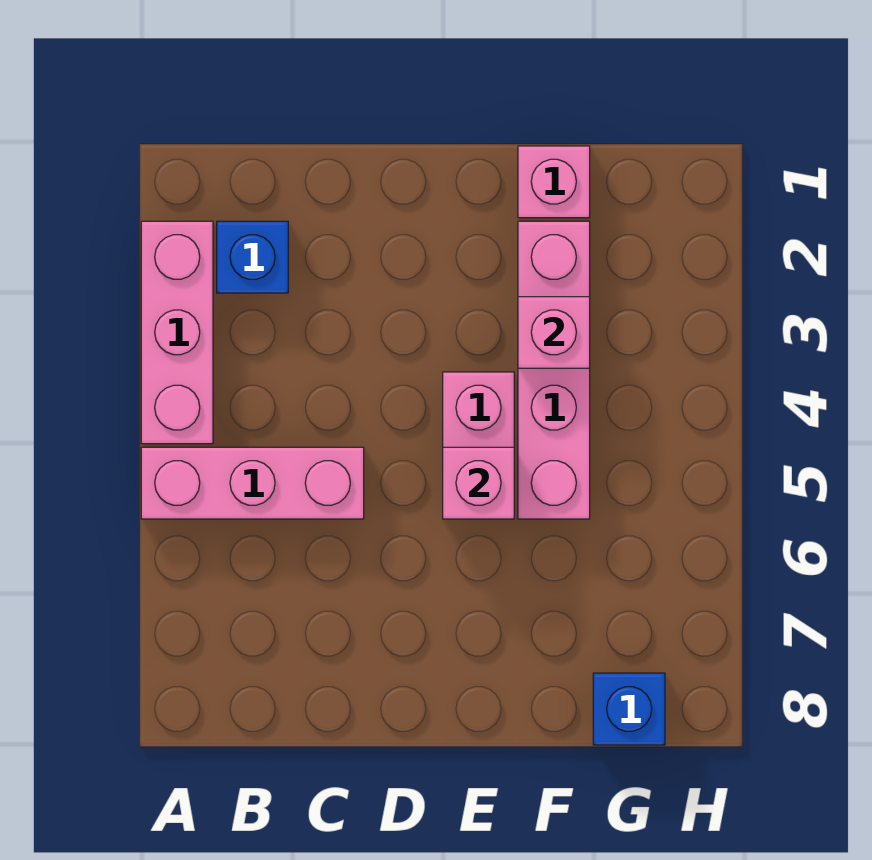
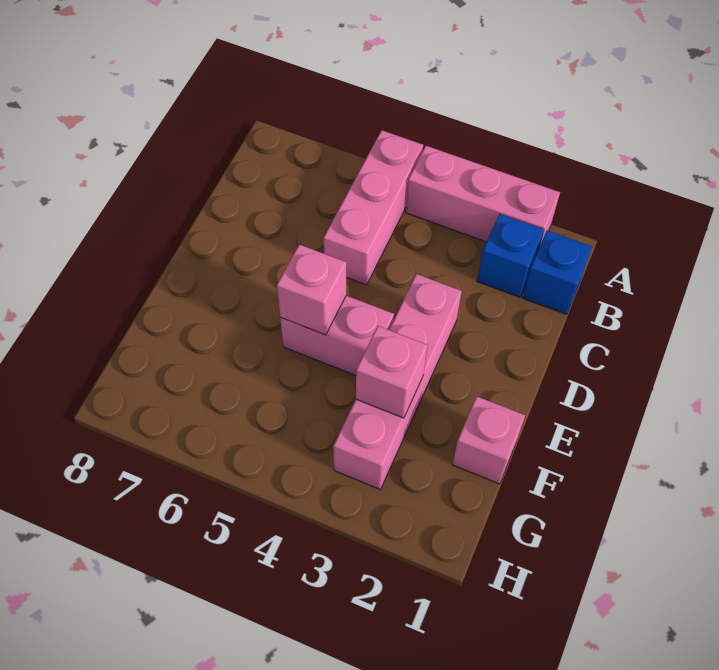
pink 1x4 brick [518,221,590,519] -> pink 1x4 brick turned to [333,274,462,489]
blue 1x1 brick [593,673,665,745] -> blue 1x1 brick moved to [523,231,592,314]

